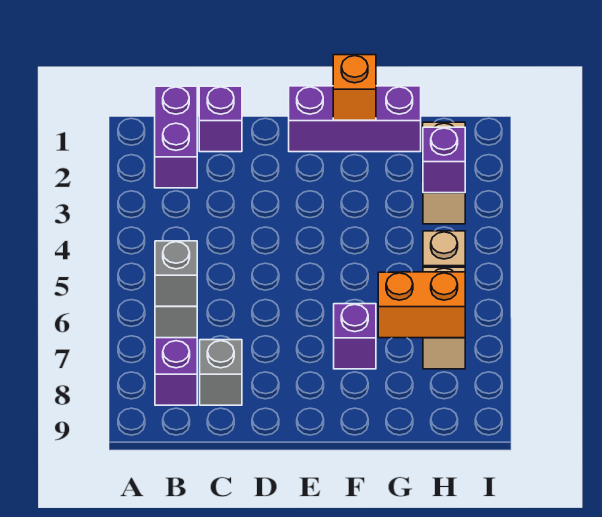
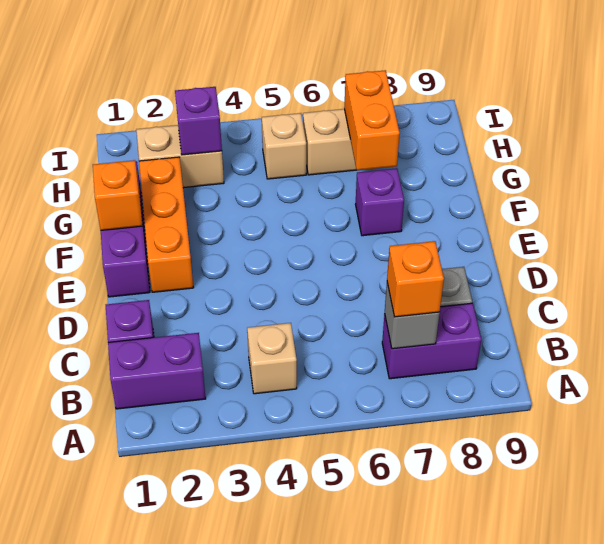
none -> tan 1x1 brick [247,323,297,394]
grey 1x1 brick [155,241,197,306] -> orange 1x1 brick [387,241,444,317]
none -> orange 1x3 brick [139,157,194,292]

